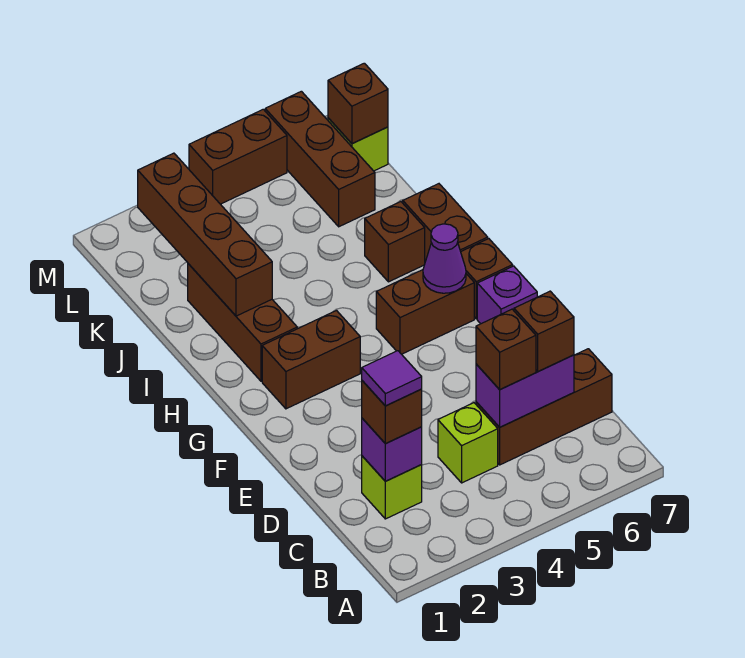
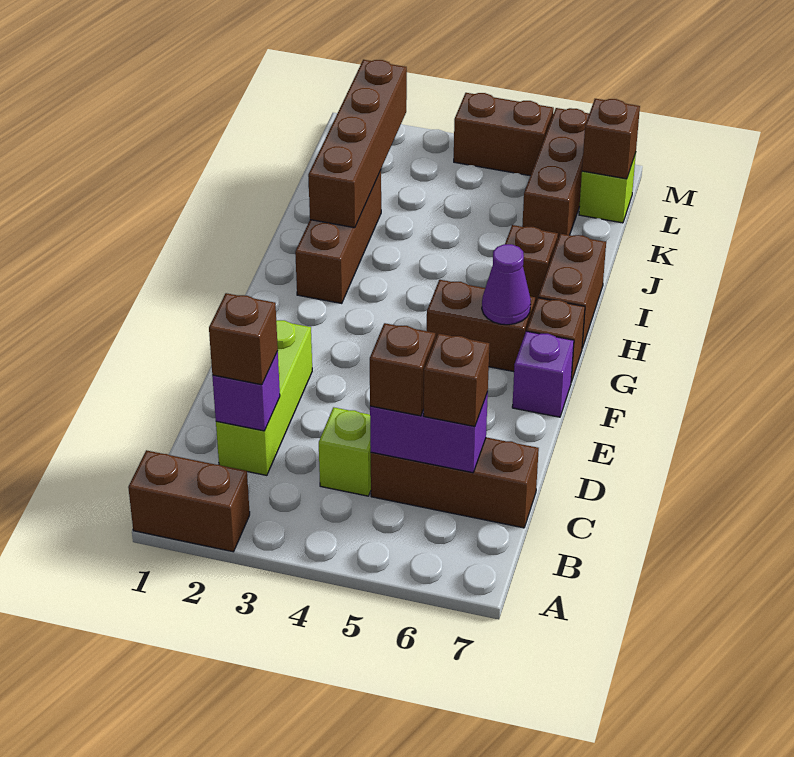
lime 1x1 brick [362,456,422,519] -> lime 1x3 brick [216,320,312,475]
purple 1x1 tile [362,351,422,406] -> none
brown 1x2 brick [262,311,360,409] -> brown 1x2 brick moved to [128,450,250,552]

